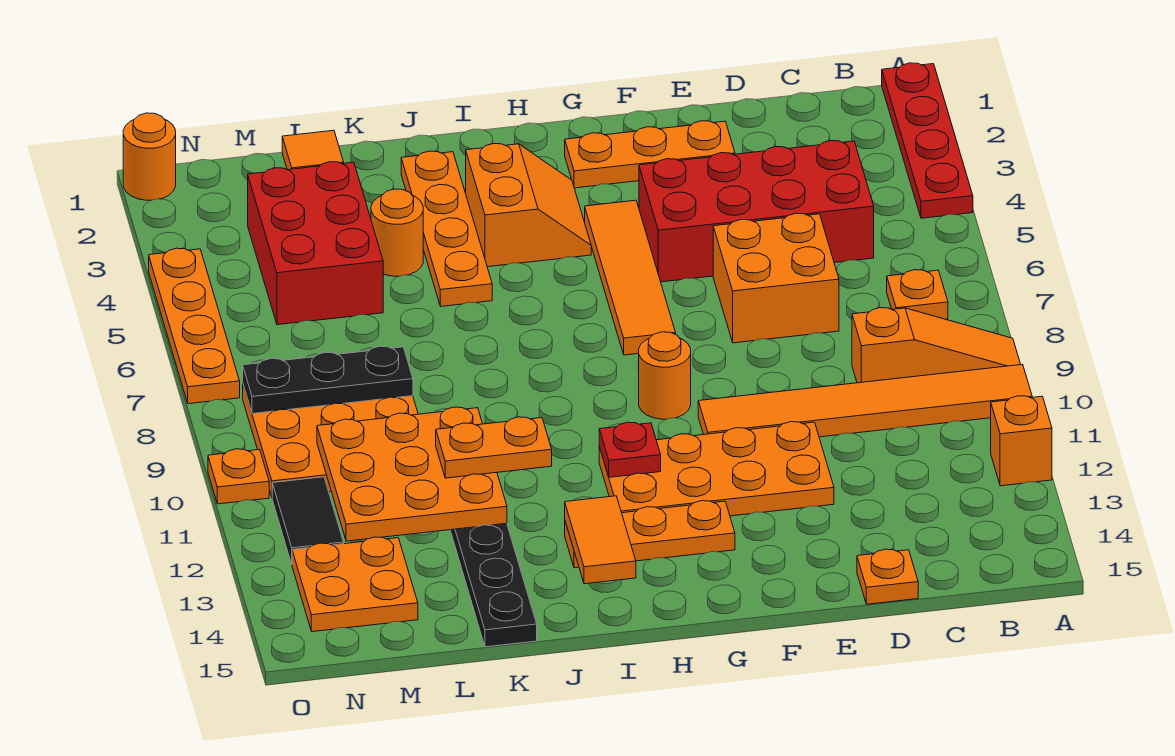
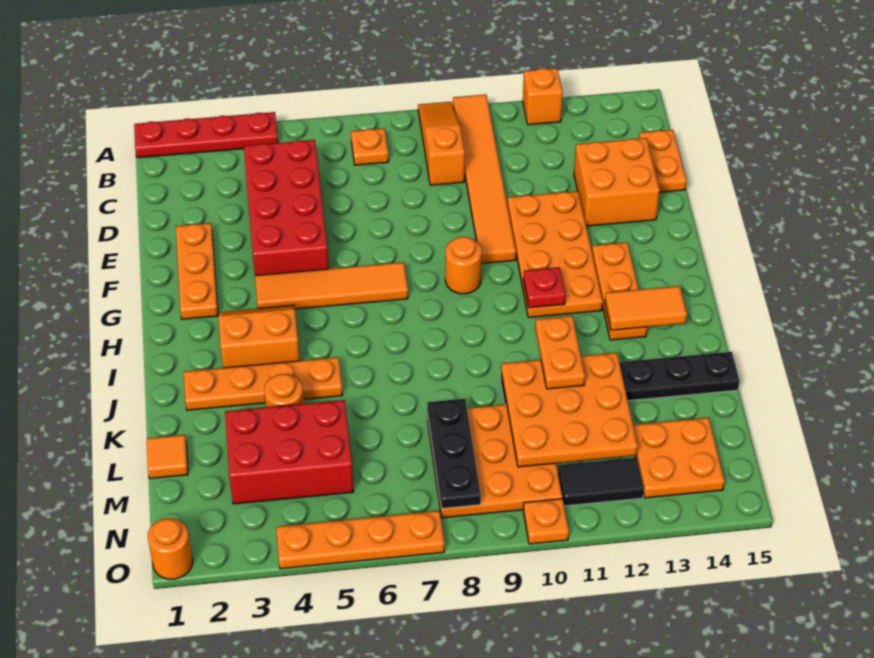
orange 2x2 brick [713,213,839,343] -> orange 2x2 brick moved to [574,138,660,226]
orange 1x1 plate [857,549,918,604] -> orange 1x2 plate [639,130,687,192]

